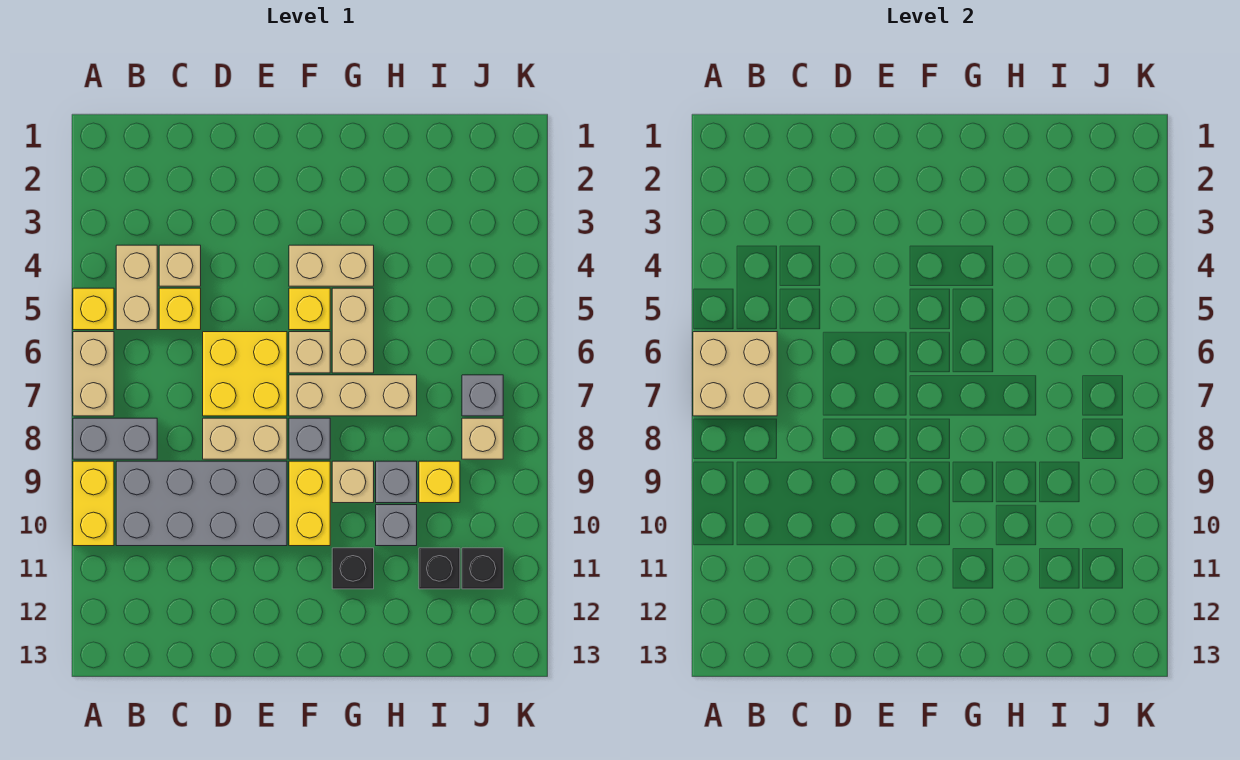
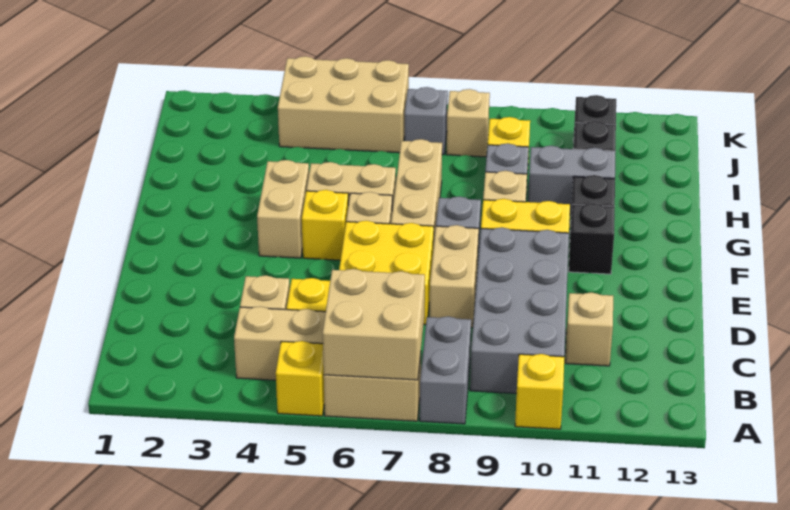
yellow 1x2 brick [73,461,114,546] -> yellow 1x1 brick [515,354,564,429]
none -> tan 1x1 brick [565,292,613,366]
none -> black 1x1 brick [569,203,615,274]
grey 1x1 brick [376,505,417,546] -> grey 1x2 brick [528,146,616,215]
none -> tan 2x3 brick [278,56,409,153]

